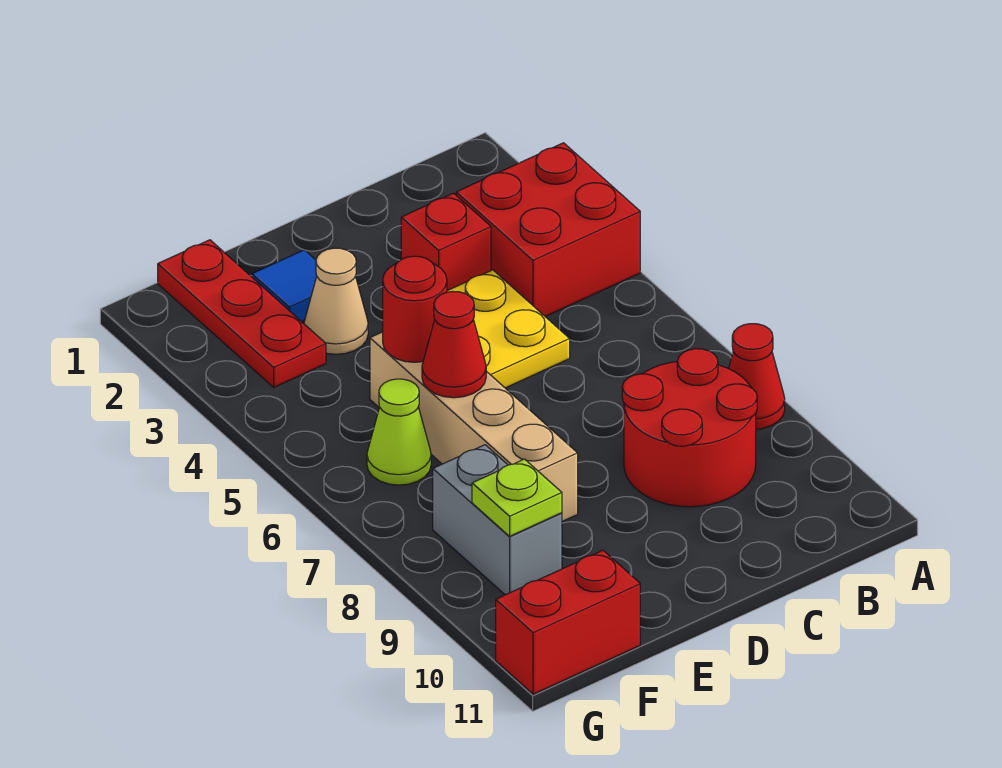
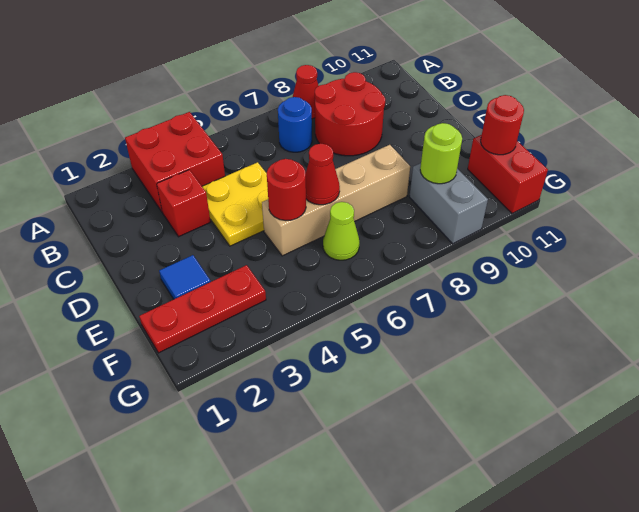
none -> blue 1x1 round brick [278,97,312,152]
tan 1x1 cone [304,248,368,354] -> none
grey 1x2 brick [433,445,562,595] -> grey 1x2 brick turned to [409,163,488,244]
lime 1x1 plate [472,459,562,536] -> lime 1x1 round brick [420,123,462,184]
none -> red 1x1 round brick [481,95,524,155]

